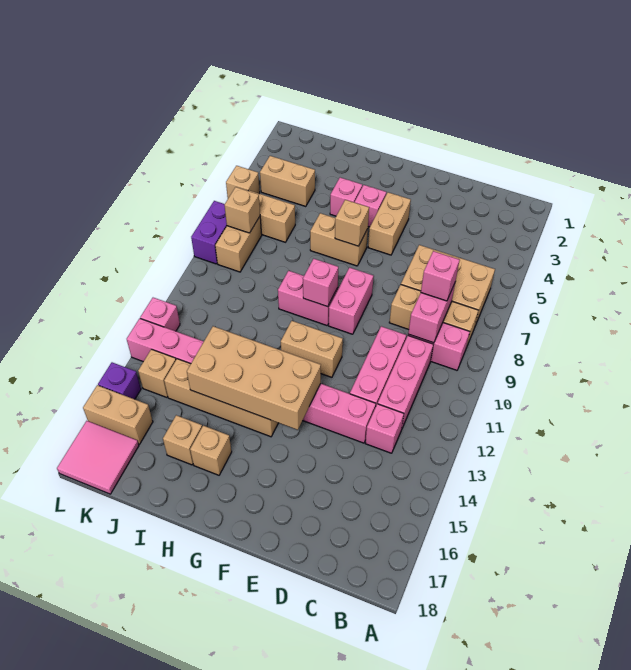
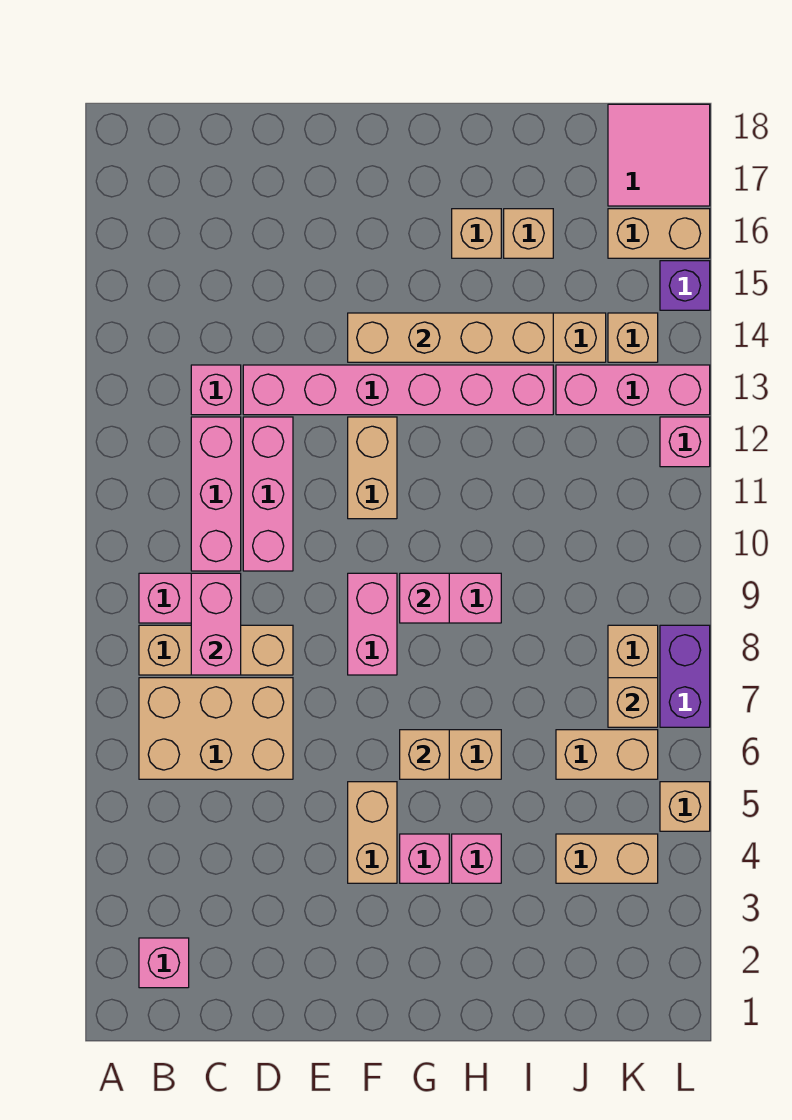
pink 1x1 brick [421,251,460,301] -> pink 1x1 brick moved to [139,938,189,988]
tan 1x2 brick [281,321,343,377] -> tan 1x2 brick turned to [348,417,397,519]
tan 2x4 brick [187,326,321,430] -> tan 1x4 brick [348,313,553,362]

